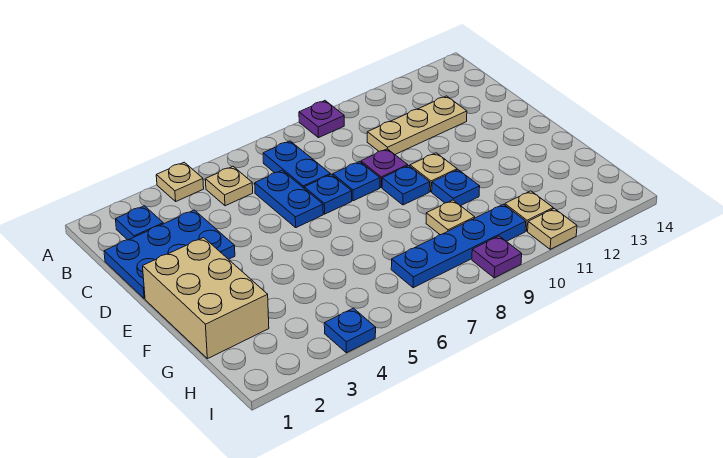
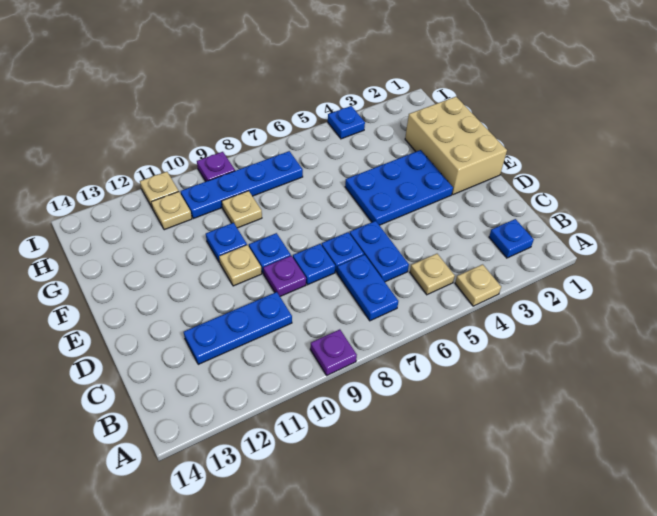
blue 2x3 plate [104,210,235,299] -> blue 2x3 plate moved to [345,150,453,225]
tan 1x3 plate [367,96,467,154] -> blue 1x3 plate [184,292,292,364]

